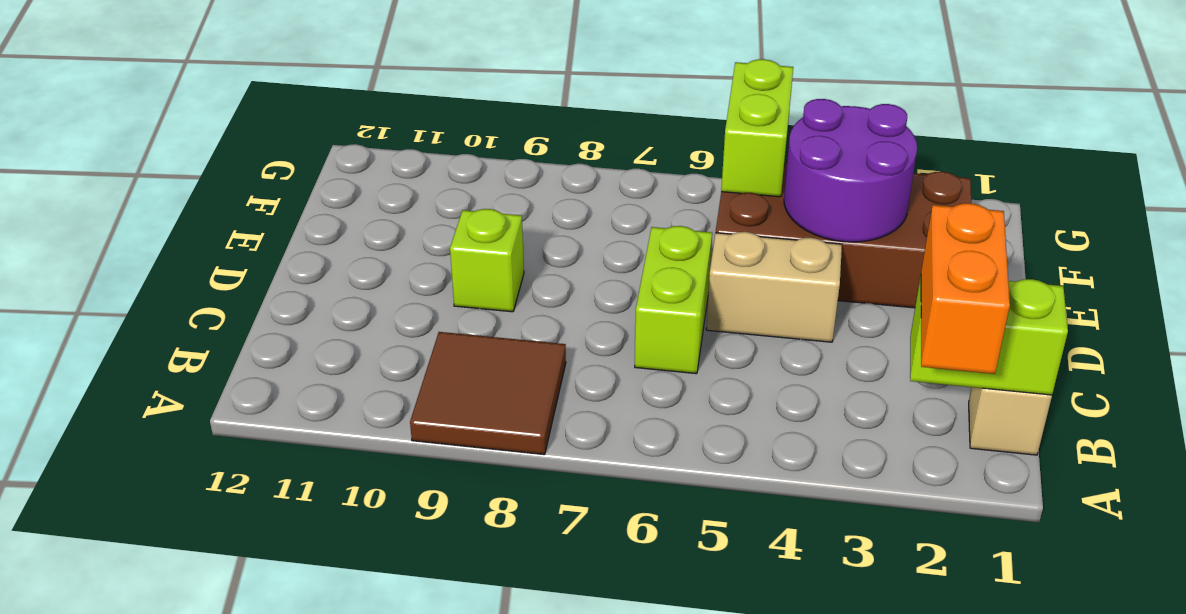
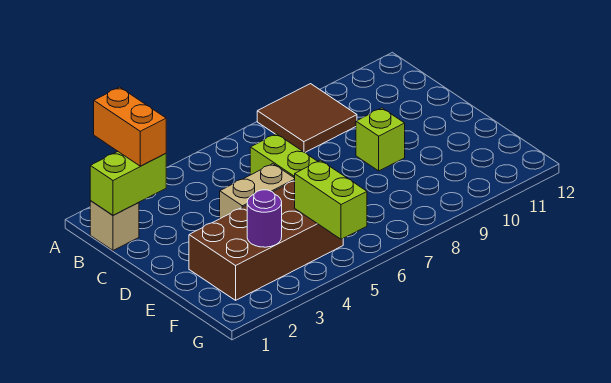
purple 2x2 round brick [784,99,917,242] -> purple 1x1 round brick [247,190,282,247]

